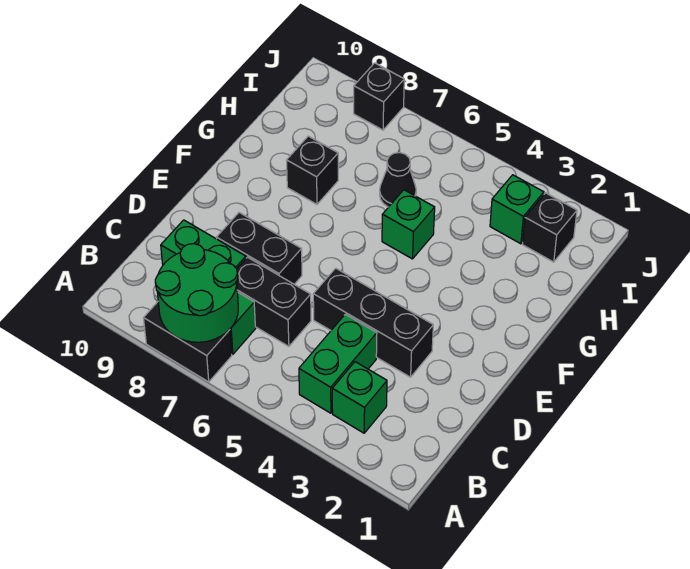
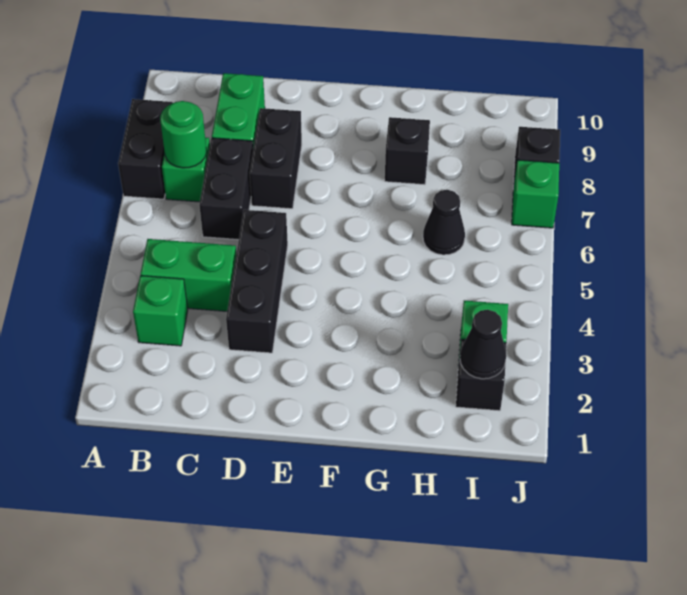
green 2x2 round brick [155,244,238,342] -> green 1x1 round brick [160,101,206,168]
green 1x1 brick [382,190,435,259] -> green 1x1 brick moved to [512,160,559,228]
none -> black 1x1 cone [460,310,506,379]

